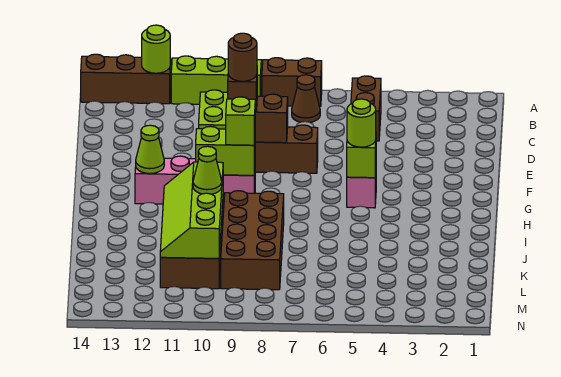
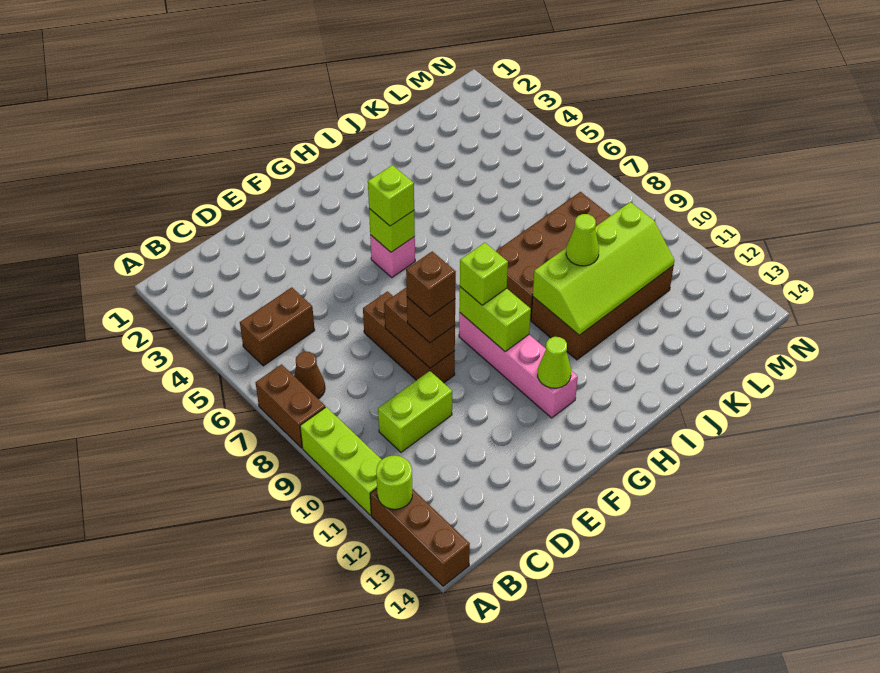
brown 1x1 round brick [228,33,257,81] -> brown 1x1 brick [406,251,456,316]
lime 1x1 round brick [347,99,376,147] -> lime 1x1 brick [368,165,414,226]

